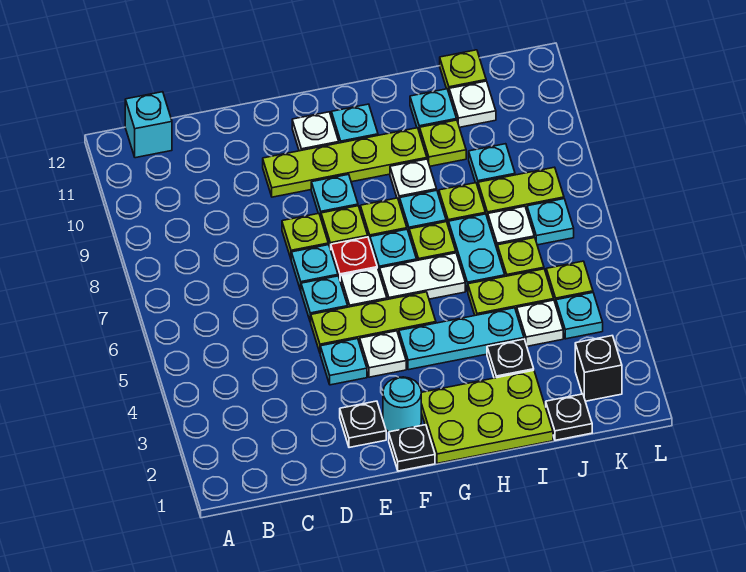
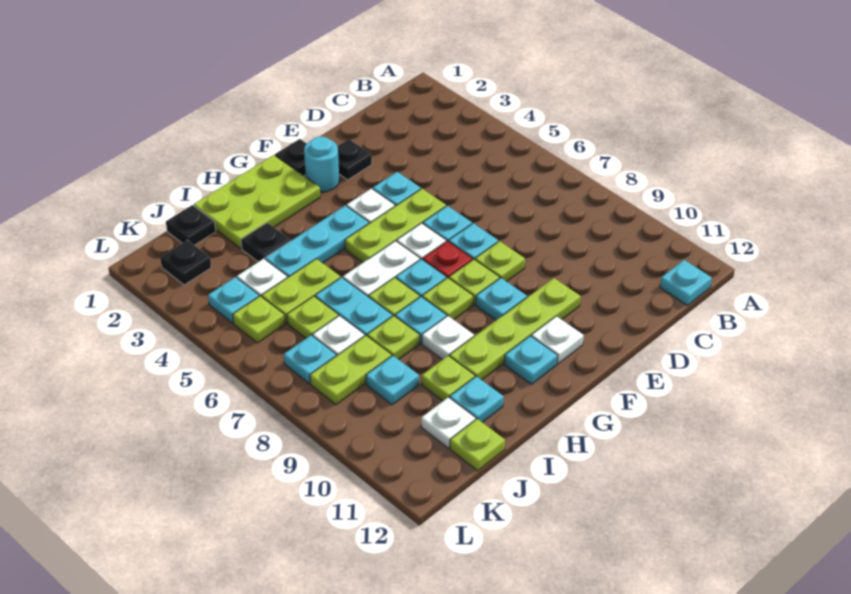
cyan 1x1 brick [125,92,172,158] -> cyan 1x1 plate [660,260,712,305]
black 1x1 brick [575,336,622,401] -> black 1x1 plate [160,240,211,285]

